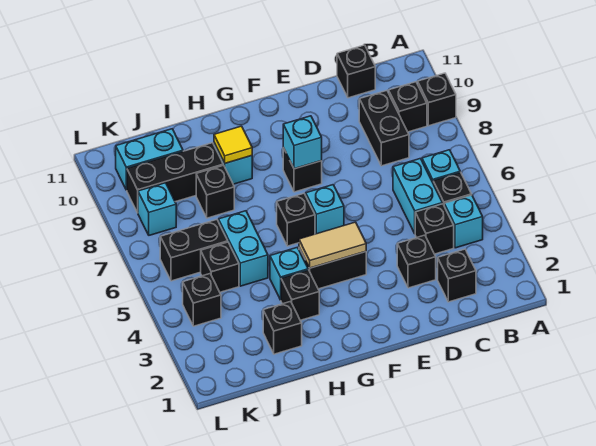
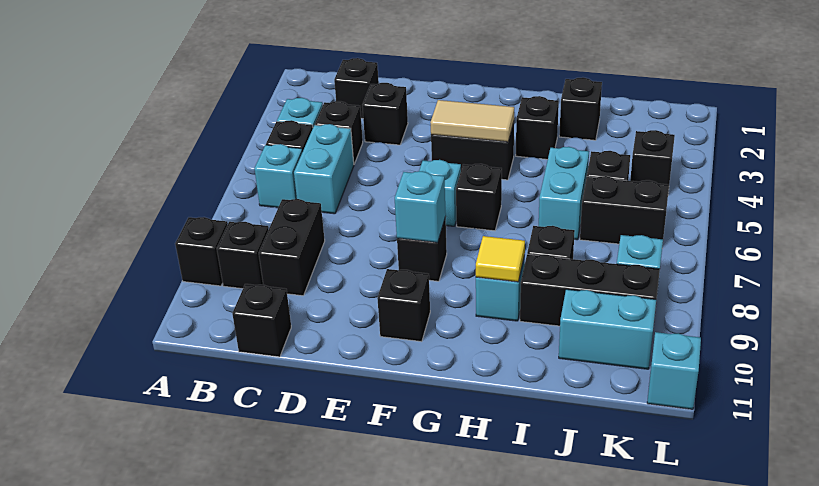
none -> black 1x1 brick [377,269,430,342]
cyan 1x1 brick [270,247,308,300] -> cyan 1x1 brick moved to [647,332,701,409]

